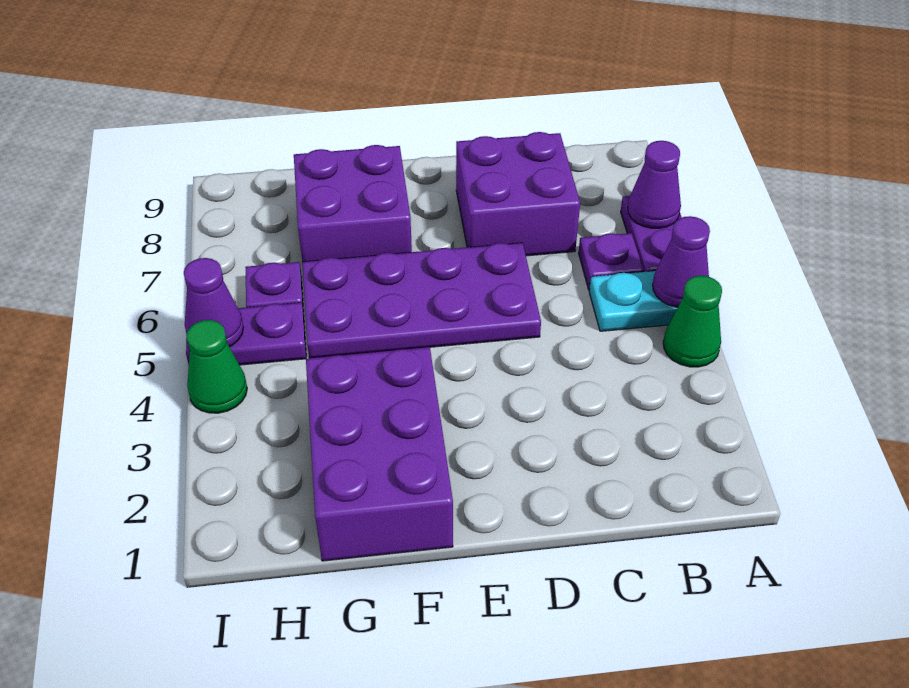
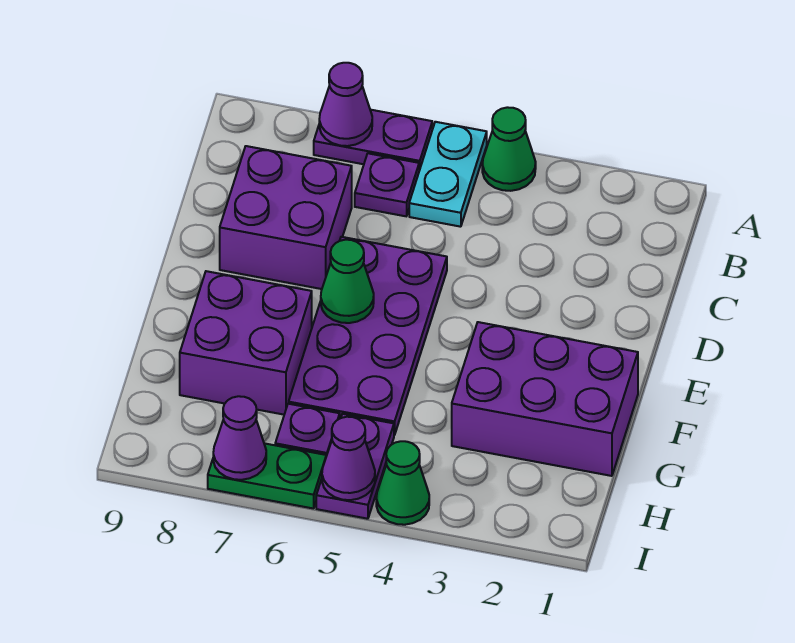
purple 1x1 cone [653,216,710,307] -> purple 1x1 cone moved to [213,396,266,480]
none -> green 1x1 cone [321,240,374,323]
none -> green 1x2 plate [208,443,326,509]

